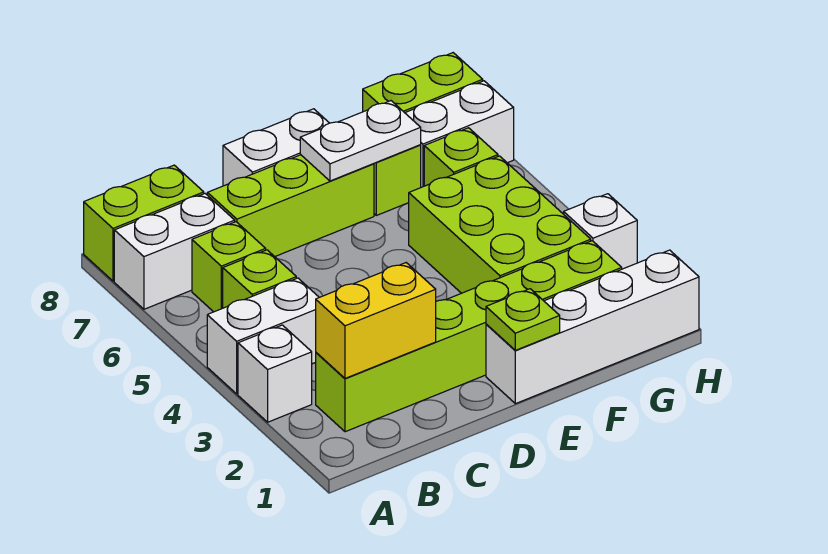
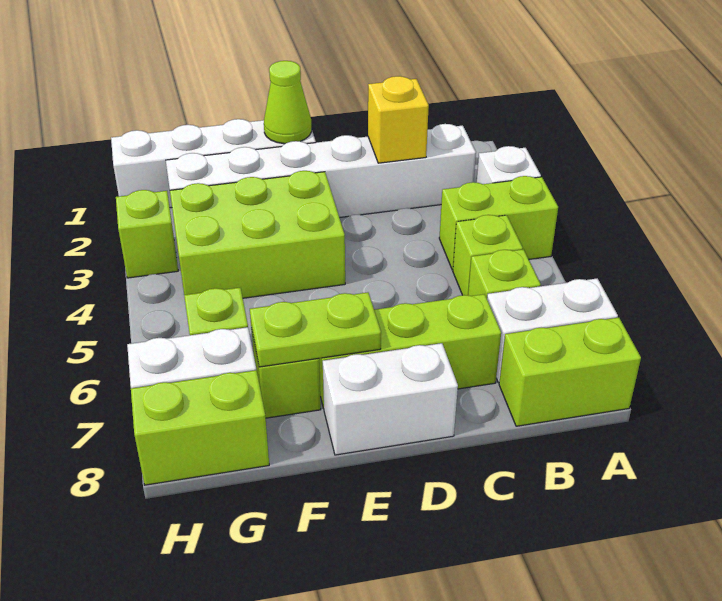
white 1x2 brick [207,278,319,394] -> lime 1x2 brick [439,176,558,270]
lime 1x6 brick [316,241,622,432] -> white 1x6 brick [166,124,476,218]
yellow 1x2 brick [316,263,436,378] -> yellow 1x1 brick [368,76,429,163]
lime 1x1 plate [486,289,560,350] -> lime 1x1 cone [264,61,312,144]
white 1x2 plate [300,101,421,181] -> lime 1x2 plate [250,292,381,367]
lime 2x3 brick [409,156,591,293] -> lime 2x3 brick turned to [170,171,345,298]
white 1x1 brick [564,194,637,269] -> lime 1x1 brick [116,190,178,278]

